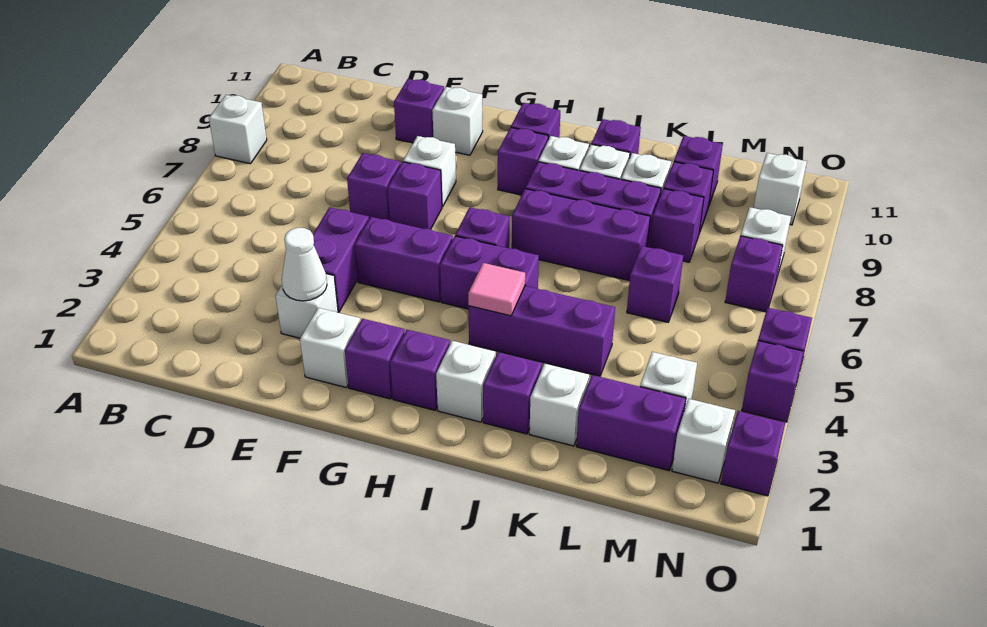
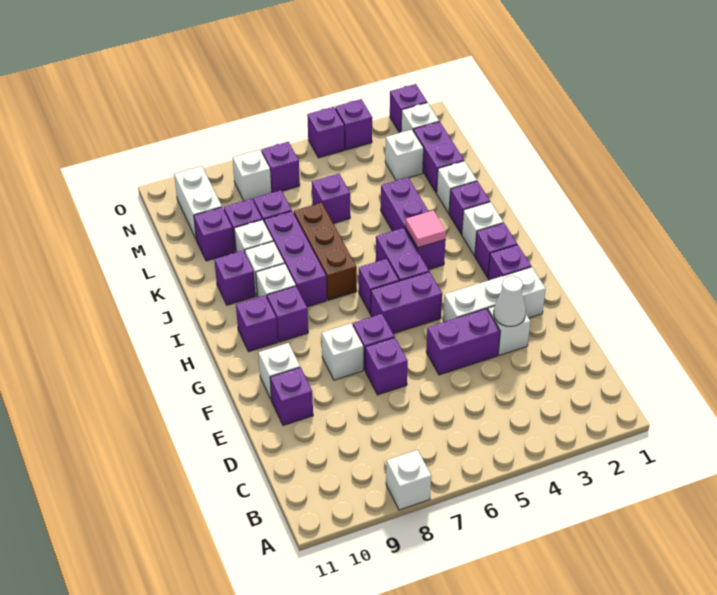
white 1x1 brick [300,308,360,388] -> white 1x3 brick [443,267,546,322]
purple 1x2 brick [355,217,453,302] -> purple 1x2 brick turned to [371,272,442,334]
purple 1x3 brick [512,189,650,281] -> brown 1x3 brick [294,203,357,300]
white 1x1 brick [754,153,807,225] -> white 1x2 brick [174,166,222,239]

